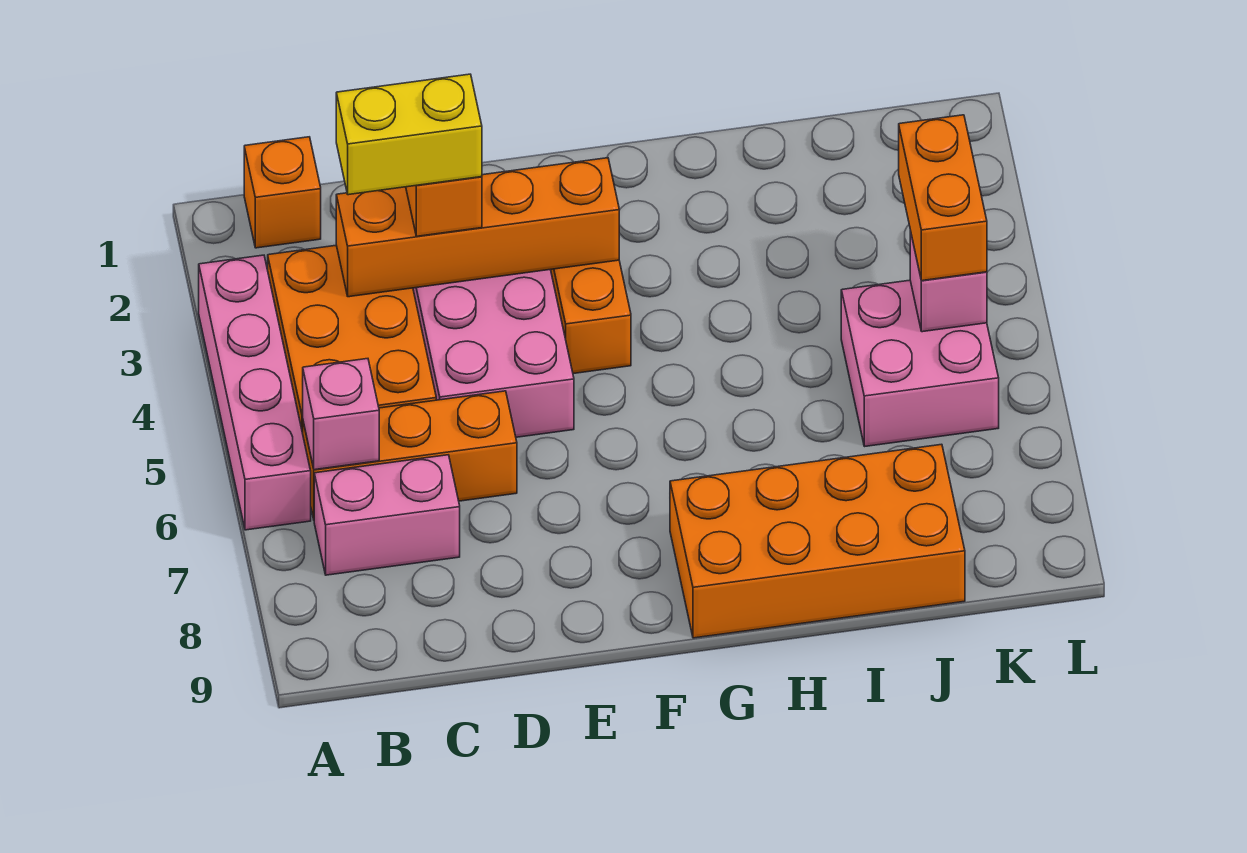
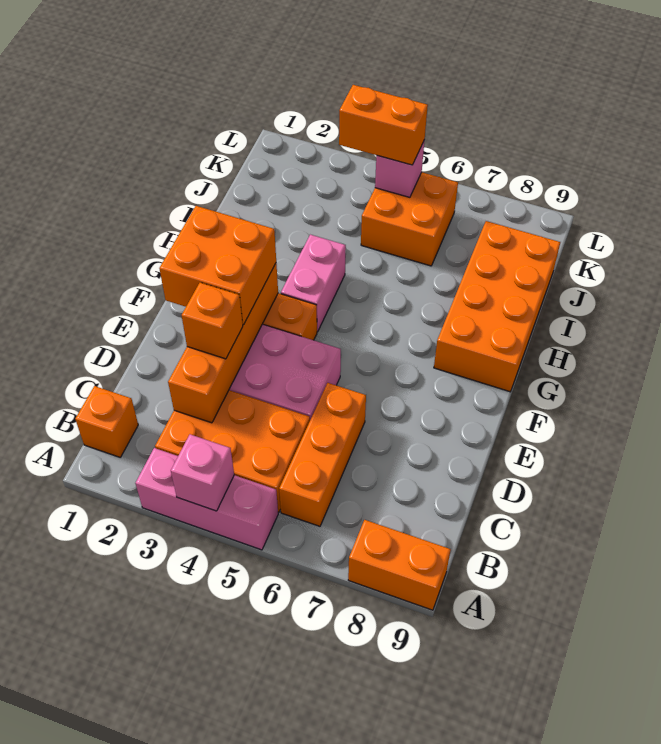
pink 1x4 brick [199,255,311,530] -> pink 1x3 brick [135,448,278,550]
none -> orange 1x2 brick [348,520,451,610]
pink 1x1 brick [303,359,379,470] -> pink 1x1 brick moved to [171,434,234,511]
pink 1x2 brick [314,455,460,575] -> pink 1x2 brick moved to [281,235,346,332]
yellow 1x2 brick [336,74,482,195] -> none
none -> orange 2x2 brick [159,206,276,325]
pink 2x2 brick [841,280,999,446] -> orange 2x2 brick [361,172,458,266]

